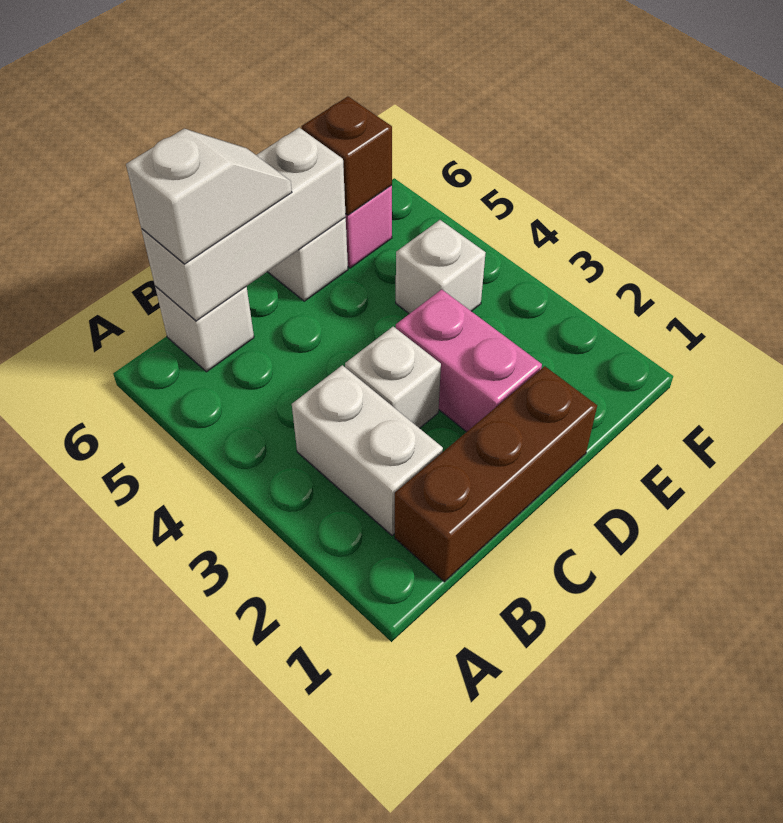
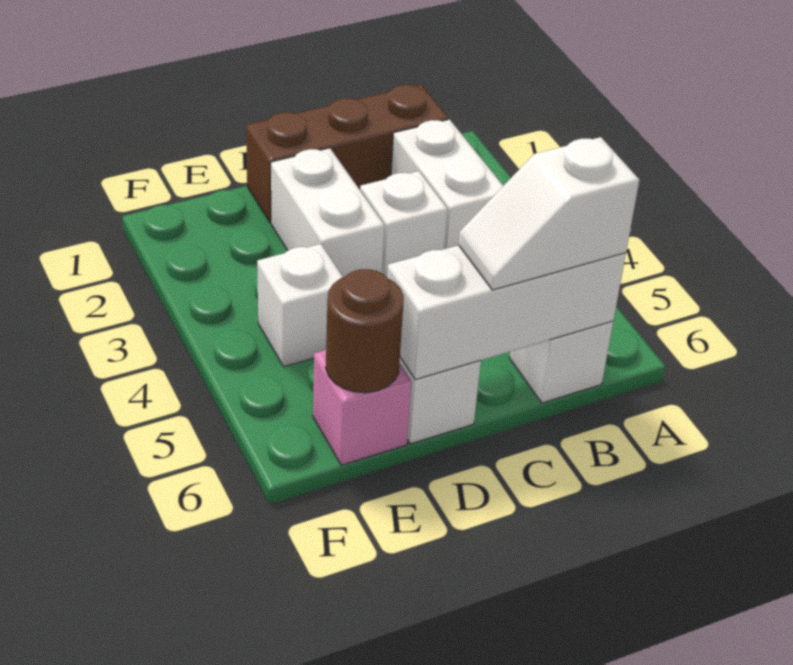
pink 1x2 brick [396,289,542,432] -> white 1x2 brick [271,148,385,277]
brown 1x1 brick [302,96,392,215] -> brown 1x1 round brick [326,269,404,393]

